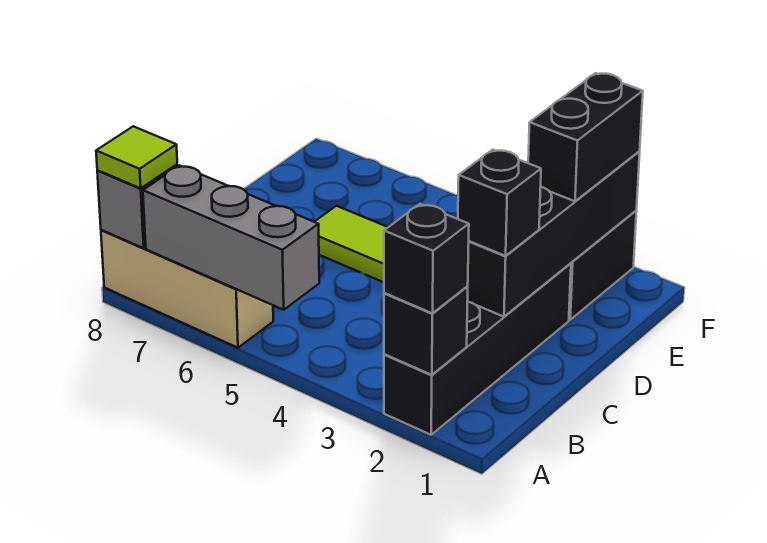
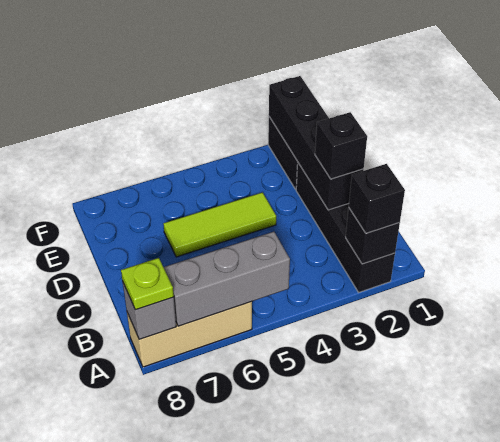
lime 1x1 tile [96,126,177,188] -> lime 1x1 plate [121,258,174,310]
black 1x2 brick [528,73,643,201] -> none

